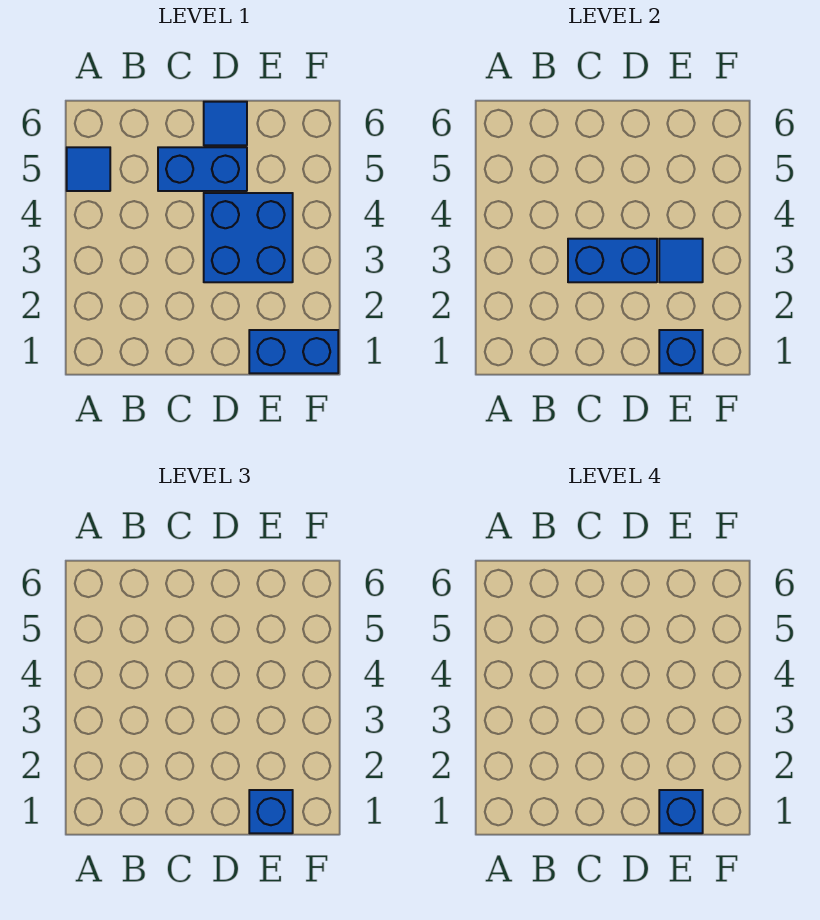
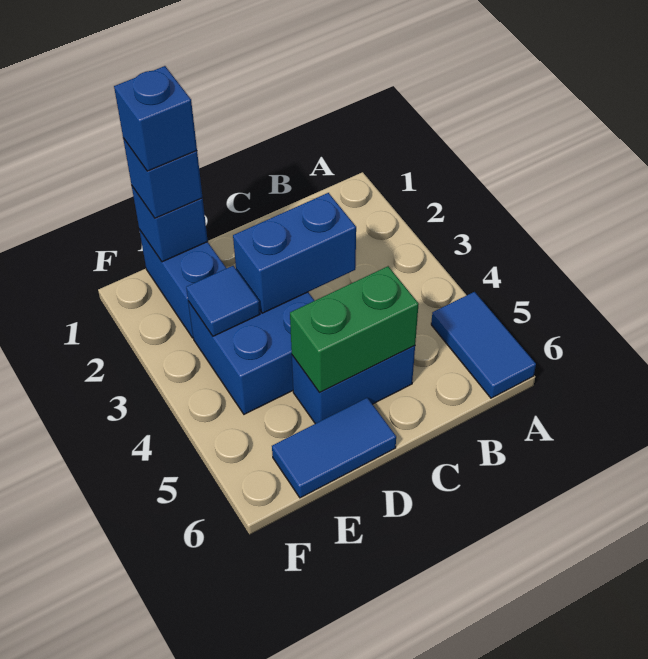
blue 1x1 tile [67,147,110,191] -> blue 1x2 tile [431,292,536,398]
none -> green 1x2 brick [290,266,419,393]
blue 1x1 tile [204,102,247,145] -> blue 1x2 tile [272,398,396,498]
blue 1x2 brick [249,330,338,373] -> blue 1x2 brick turned to [139,230,227,338]

